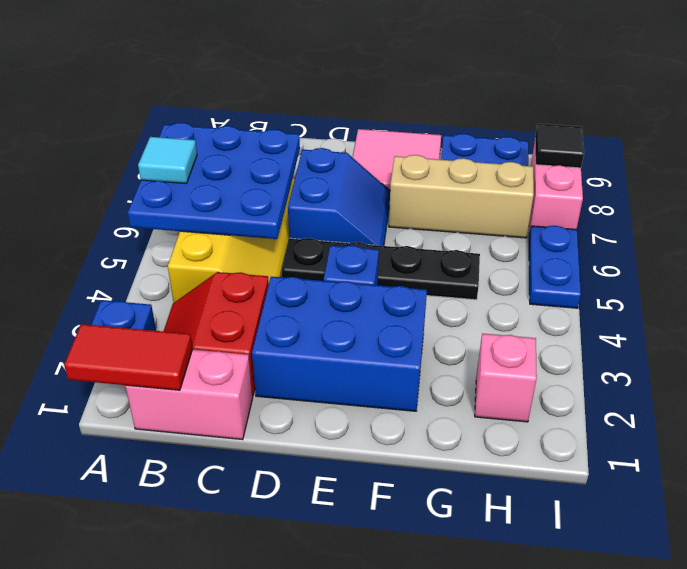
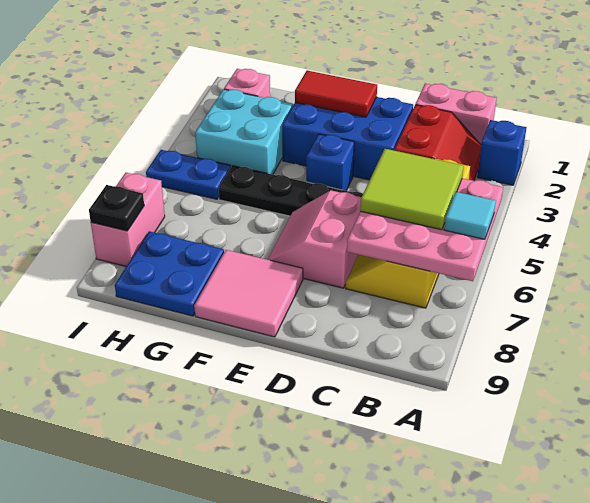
red 1x2 tile [64,324,192,390] -> red 1x2 tile moved to [295,71,377,117]
blue 3x3 plate [128,123,300,239] -> pink 3x3 plate [347,178,503,281]
none -> lime 2x2 tile [360,149,464,230]
blue 2x2 slope [288,148,390,246] -> pink 2x2 slope [268,190,361,288]
tan 1x3 brick [389,155,534,238] -> none
none -> cyan 2x2 brick [195,89,293,175]
blue 1x2 plate [529,226,581,308] -> blue 1x2 plate turned to [146,150,231,199]
black 1x1 tile [535,124,584,168] -> black 1x1 plate [89,185,144,231]

